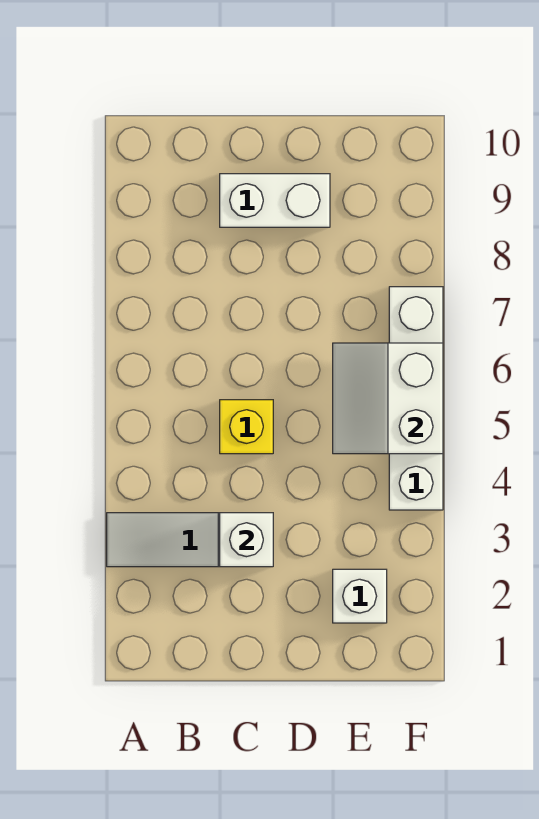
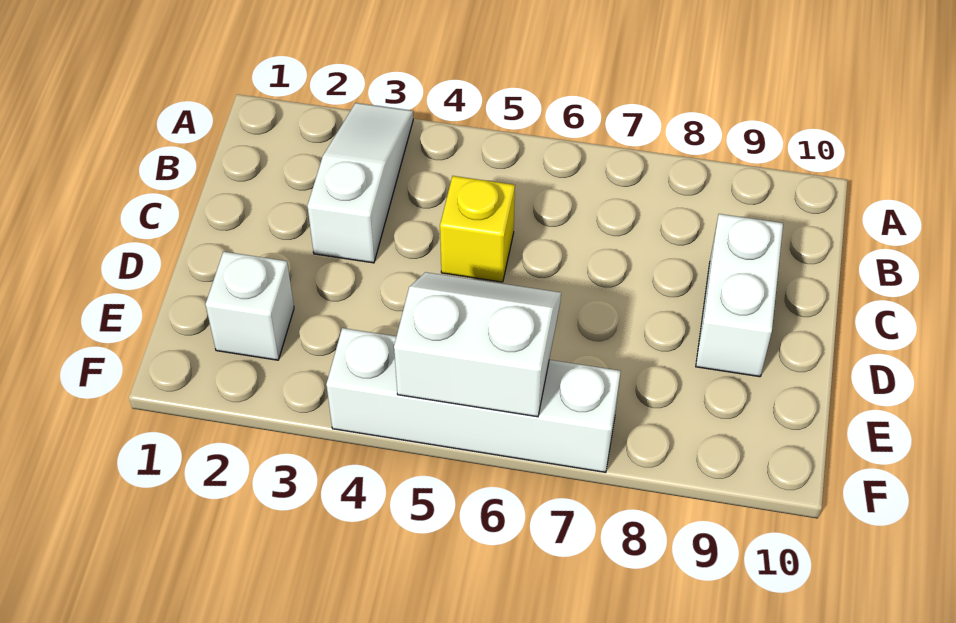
white 1x1 brick [220,513,273,567] -> none

